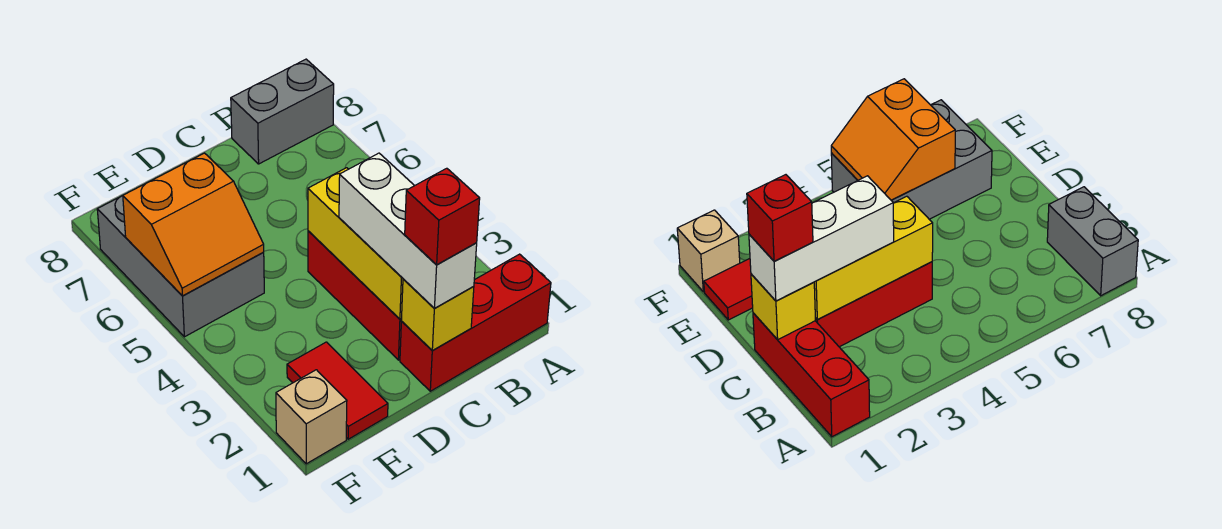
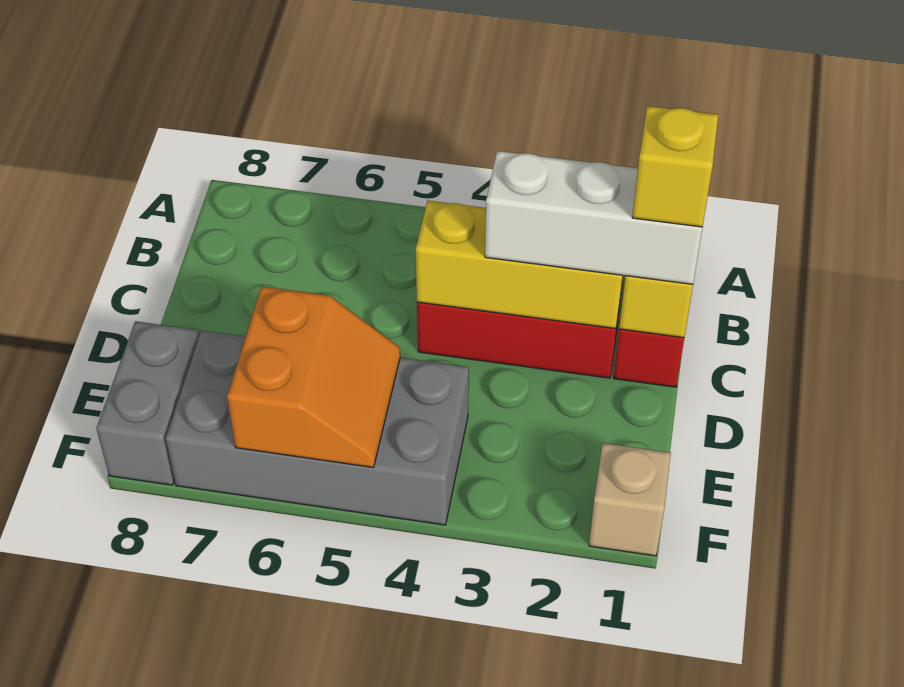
grey 1x2 brick [231,59,334,164] -> grey 1x2 brick moved to [96,321,199,485]
red 1x1 brick [405,168,480,265] -> yellow 1x1 brick [632,106,718,227]
red 1x2 tile [287,342,388,439] -> none
grey 2x3 brick [97,196,264,337] -> grey 2x4 brick [166,330,469,525]

